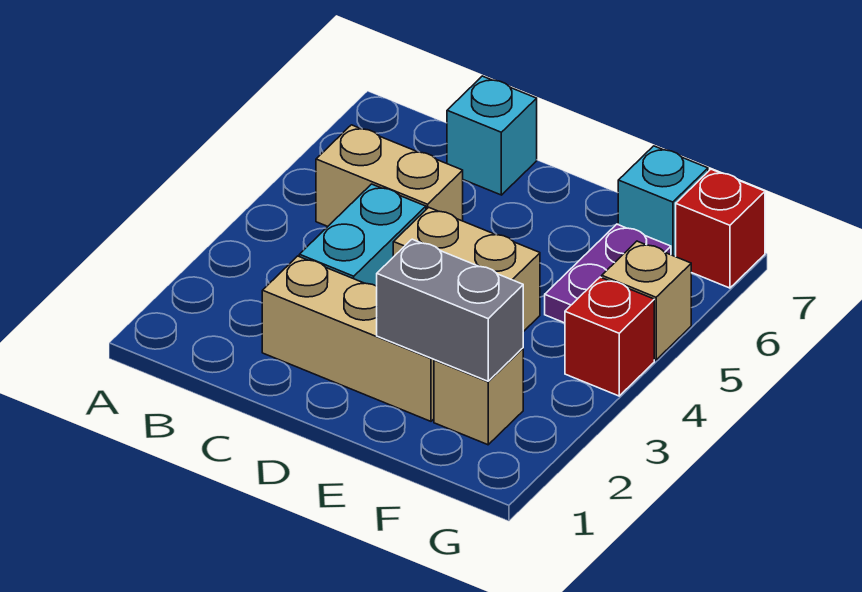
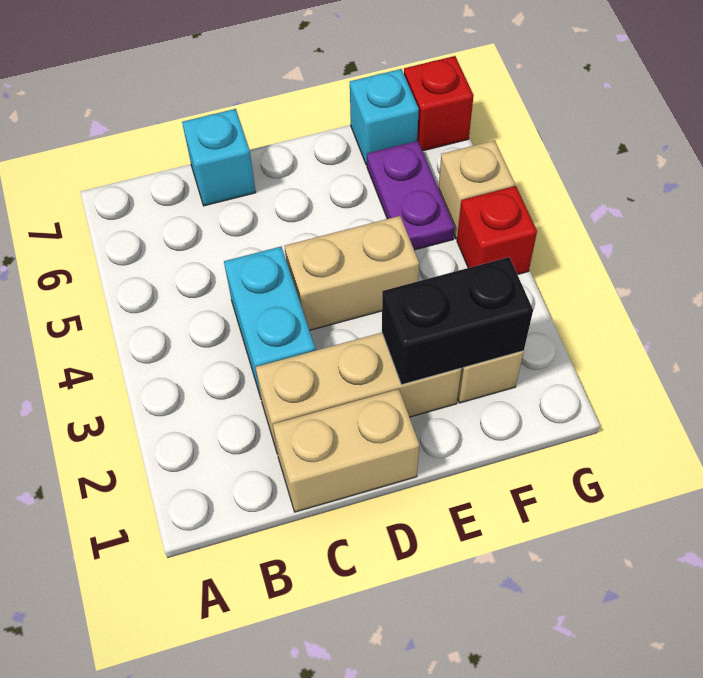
tan 1x2 brick [316,125,463,226] -> tan 1x2 brick moved to [273,389,419,512]
grey 1x2 brick [377,239,523,381] -> black 1x2 brick [382,257,533,385]

